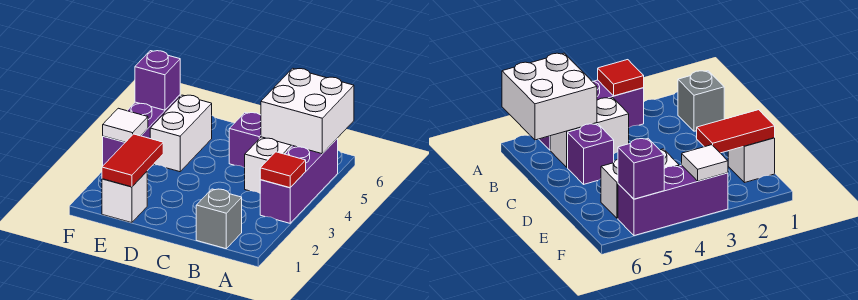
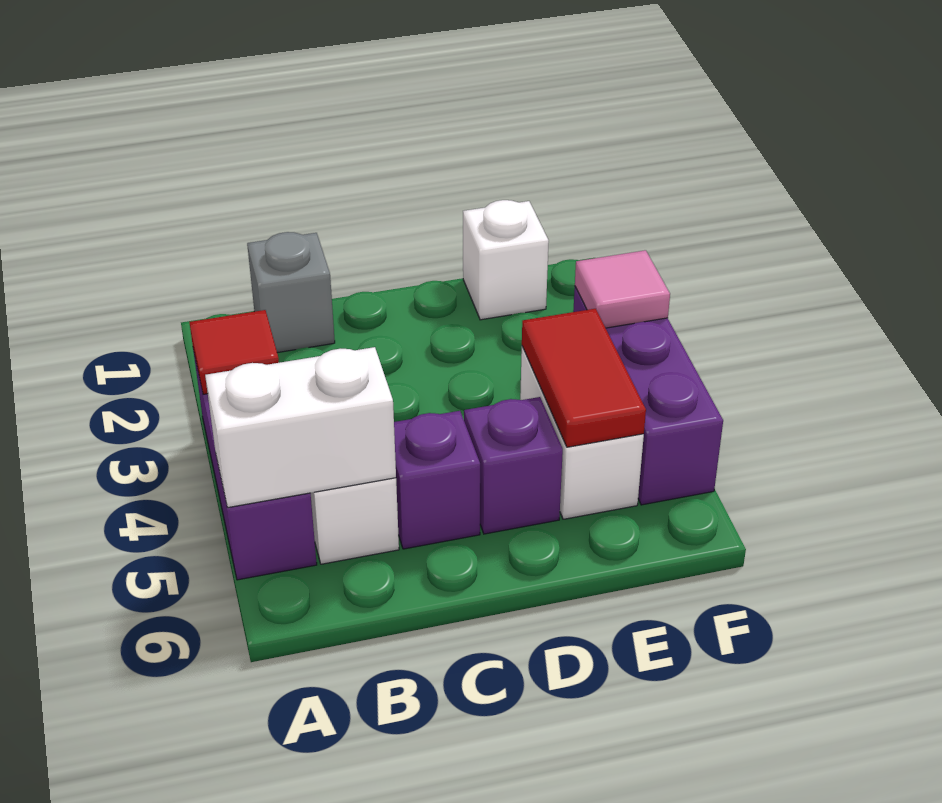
white 2x2 brick [261,68,354,154] -> white 1x2 brick [205,347,396,508]
red 1x2 tile [102,134,163,187] -> red 1x2 tile moved to [522,309,646,447]
white 1x1 tile [103,108,148,142] -> pink 1x1 tile [575,250,670,328]
purple 1x1 brick [135,51,180,110] -> purple 1x1 brick moved to [464,397,563,534]

